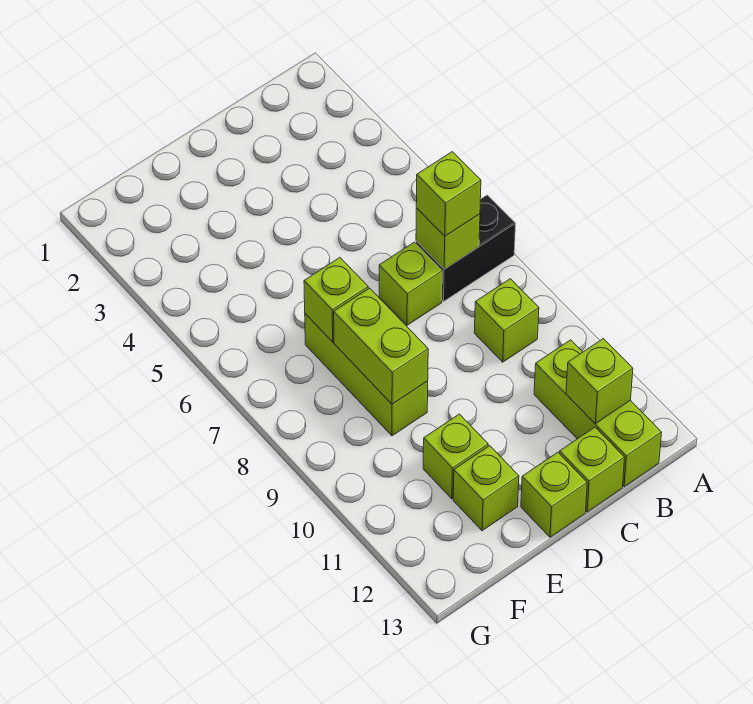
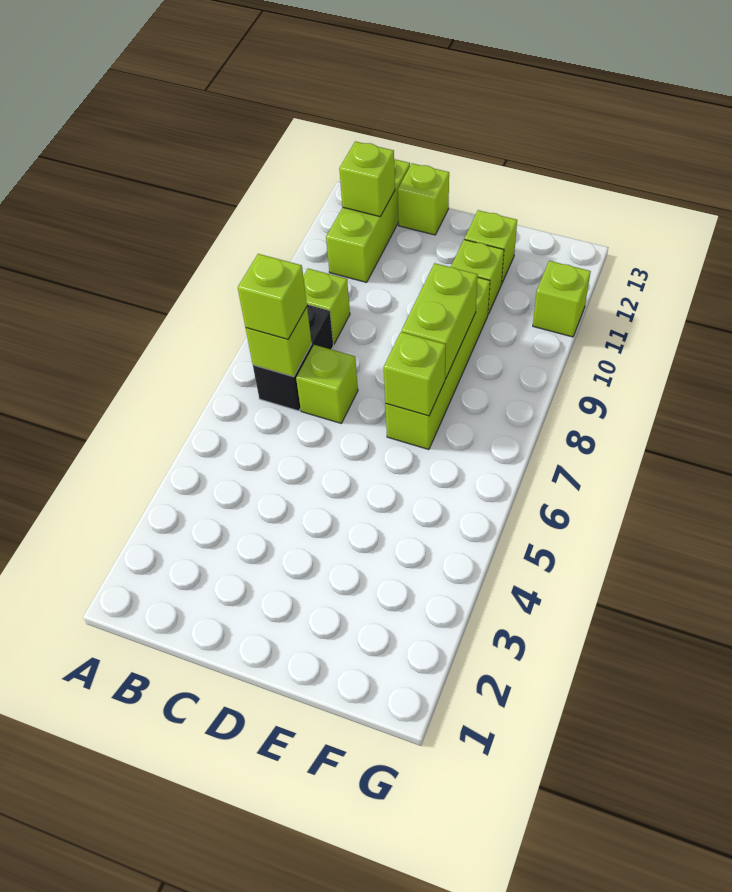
black 1x2 brick [416,195,516,301] -> black 1x2 brick turned to [253,305,333,411]
lime 1x1 brick [521,452,587,537] -> lime 1x1 brick moved to [533,261,591,337]
lime 1x3 brick [305,314,428,436] -> lime 1x4 brick [385,277,490,450]

